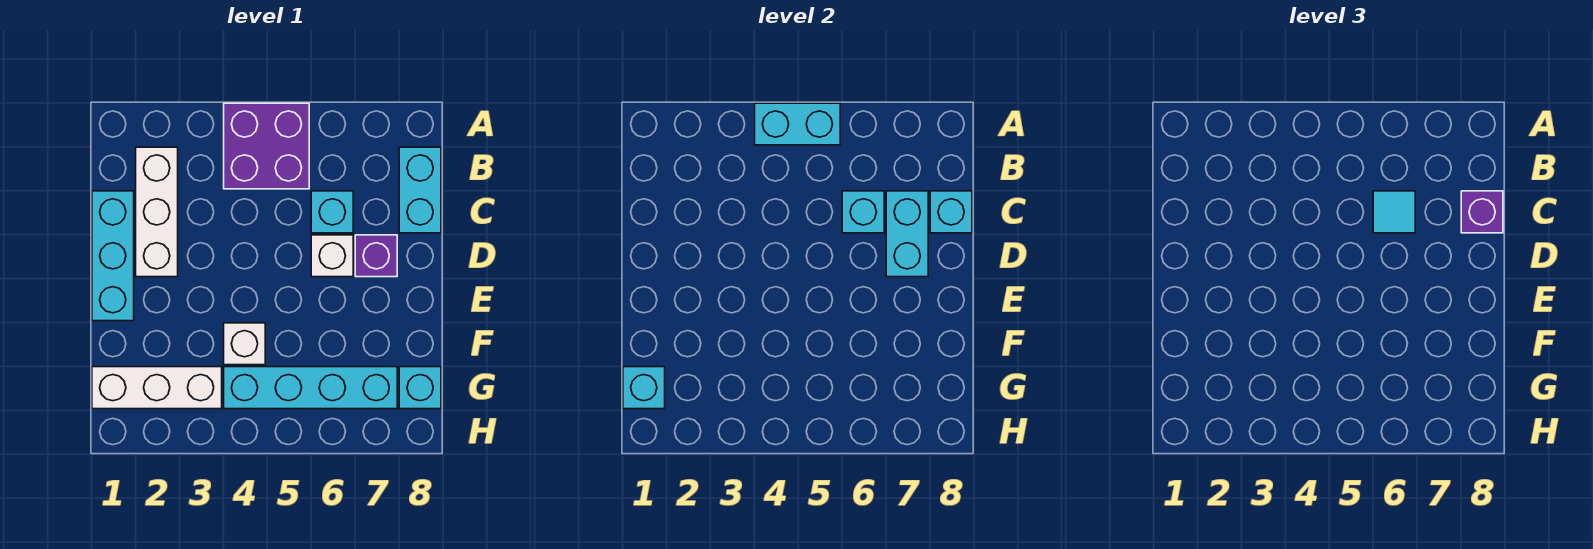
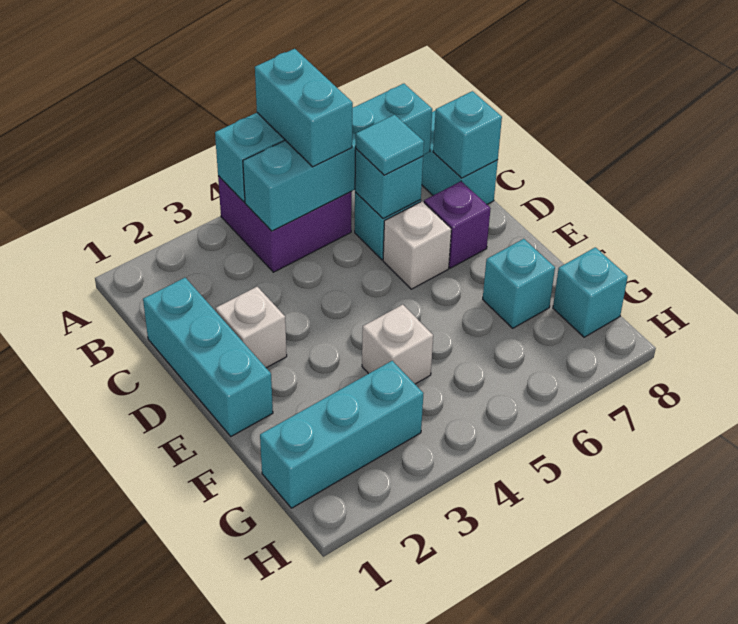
white 1x3 brick [136,147,178,277] -> white 1x1 brick [216,287,287,368]
cyan 1x2 brick [886,191,928,277] -> cyan 1x2 brick moved to [255,49,353,167]
purple 1x1 brick [1461,191,1503,233] -> none
white 1x3 brick [92,367,222,409] -> cyan 1x3 brick [260,361,423,508]
cyan 1x1 brick [623,367,665,409] -> cyan 1x1 brick moved to [483,239,555,328]
cyan 1x4 brick [224,367,397,409] -> cyan 1x4 brick moved to [243,84,432,231]

